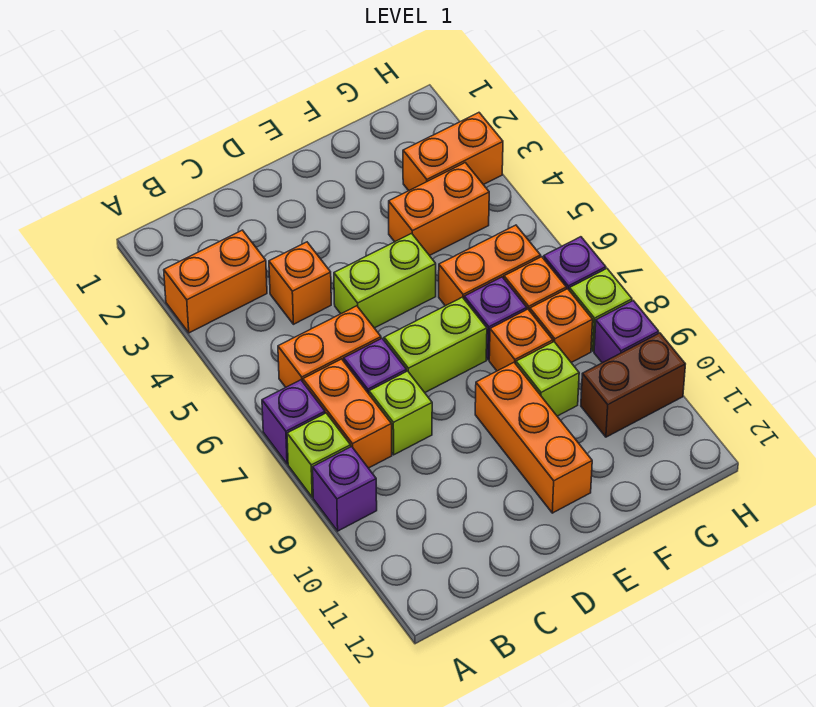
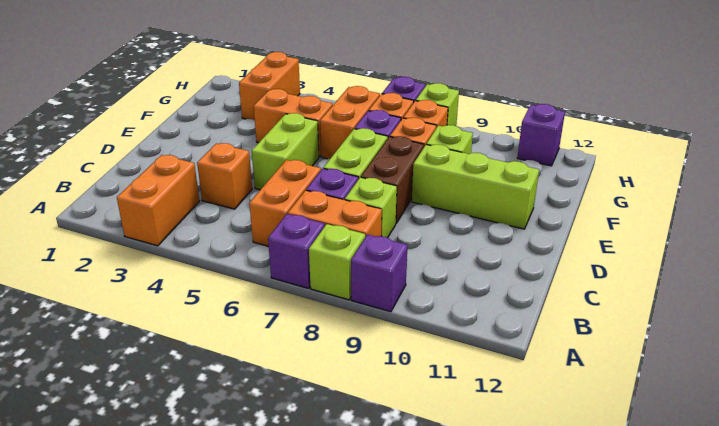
orange 1x3 brick [475,363,592,513] -> lime 1x3 brick [412,144,539,229]
orange 1x2 brick [389,163,489,256] -> orange 1x2 brick turned to [254,89,333,157]
brown 1x2 brick [581,333,685,437] -> brown 1x2 brick moved to [361,136,424,223]
purple 1x1 brick [594,301,659,363] -> purple 1x1 brick moved to [517,104,565,166]

